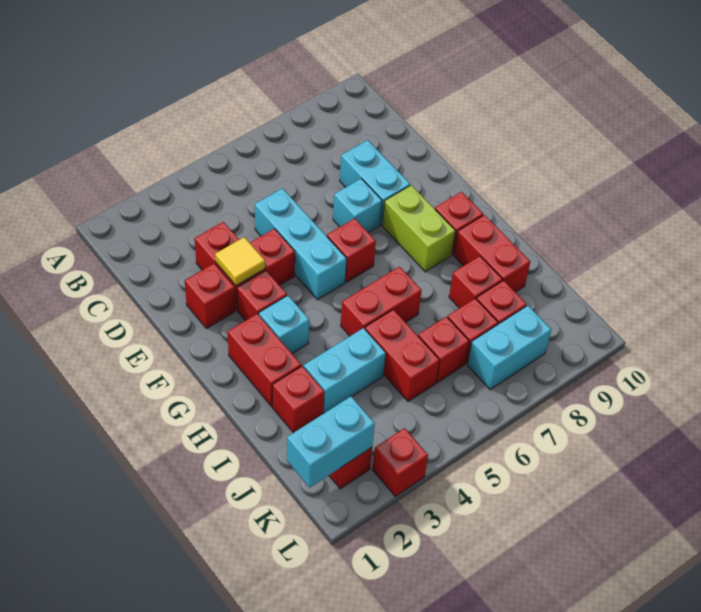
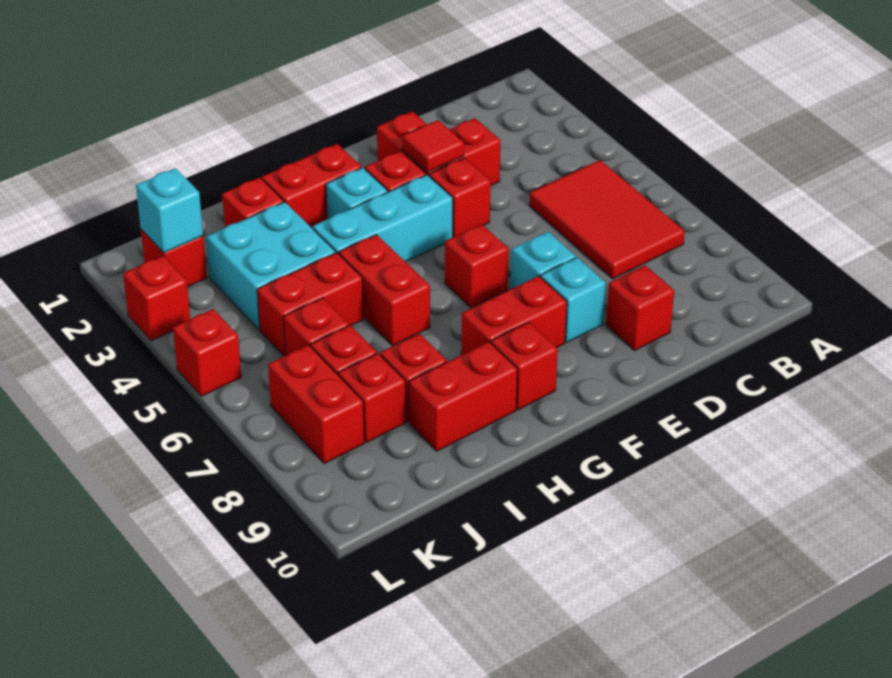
none -> red 2x3 tile [529,160,685,279]
cyan 1x3 brick [255,188,347,300] -> cyan 1x3 brick moved to [312,175,453,262]
cyan 1x2 brick [340,140,410,225] -> cyan 1x1 brick [541,257,606,342]
none -> red 1x1 brick [606,265,674,350]
yellow 1x1 tile [215,237,265,286] -> red 1x1 tile [402,120,464,172]
lime 1x2 brick [382,185,455,272] -> red 1x2 brick [461,276,567,355]
cyan 1x2 brick [304,328,386,413] -> cyan 2x2 brick [206,202,336,330]
cyan 1x2 brick [287,397,375,488] -> cyan 1x1 brick [136,168,203,253]
cyan 1x2 brick [467,306,551,390] -> red 1x2 brick [268,345,364,463]
none -> red 1x1 brick [173,309,241,396]

